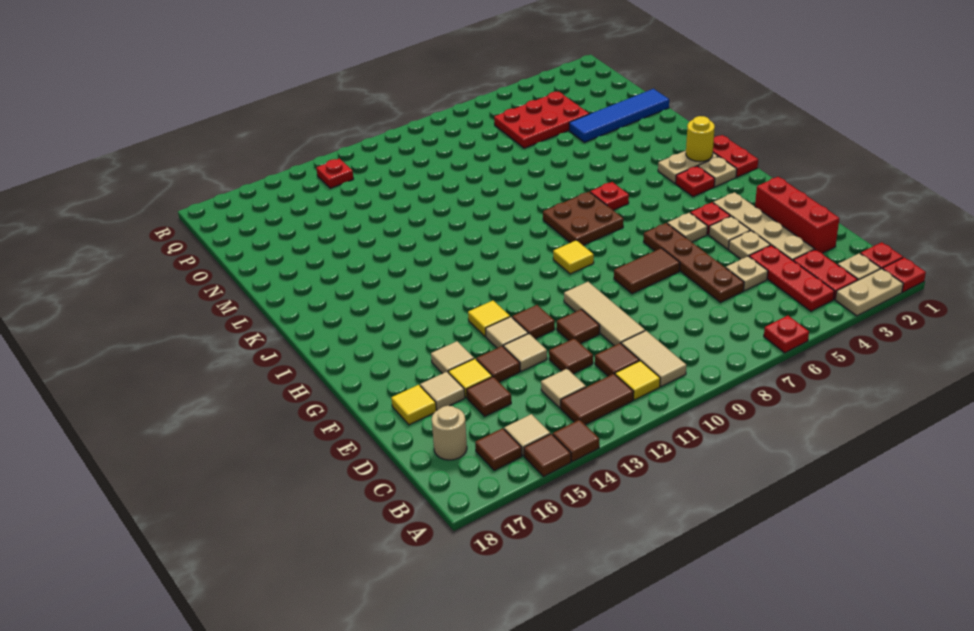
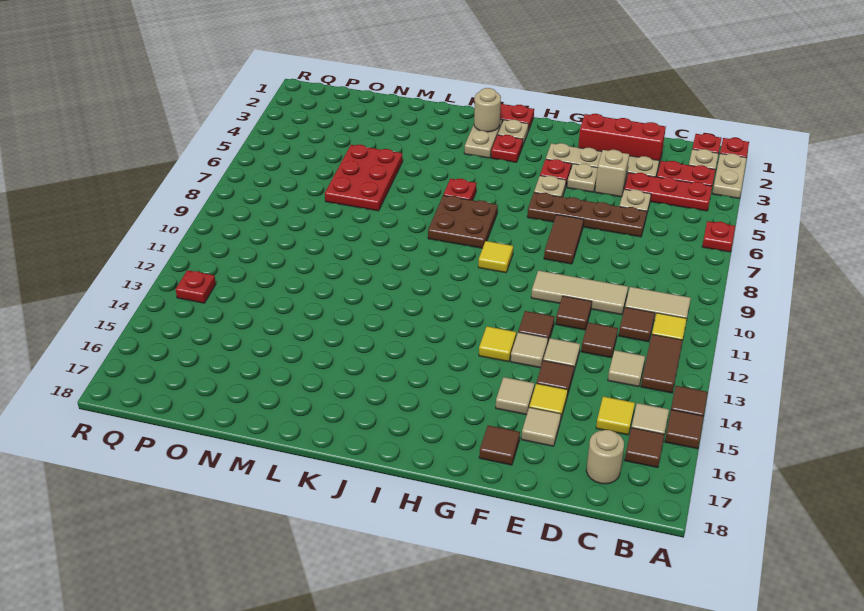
brown 1x1 tile [467,377,511,416] -> brown 1x1 tile moved to [479,425,520,465]
tan 1x1 plate [728,231,770,259] -> tan 1x1 brick [595,150,629,197]
yellow 1x1 tile [391,385,436,425] -> yellow 1x1 tile moved to [596,397,635,435]
yellow 1x1 round brick [686,116,715,162] -> tan 1x1 round brick [474,88,501,132]
blue 1x4 tile [569,89,669,142] -> none
red 2x3 plate [494,92,589,148] -> red 2x3 plate moved to [325,145,403,211]

